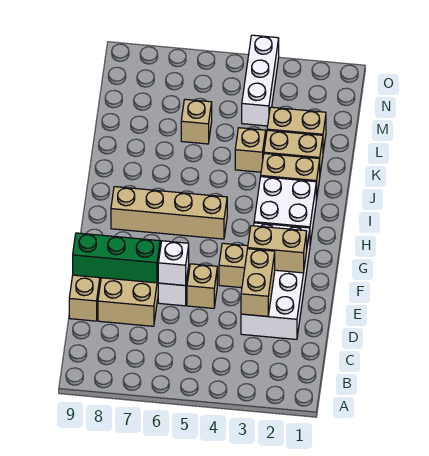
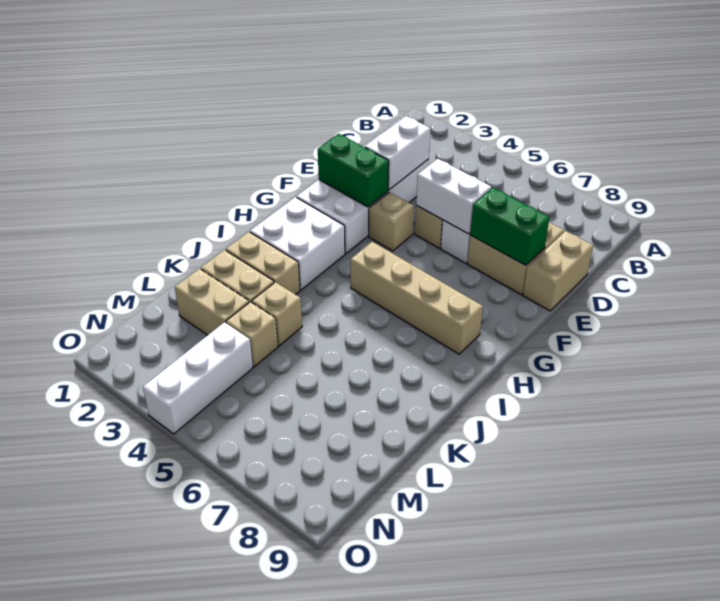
tan 1x2 brick [241,249,275,316] -> white 1x2 brick [365,116,430,190]
white 1x1 brick [158,241,189,285] -> white 1x2 brick [416,159,491,234]
green 1x3 brick [73,233,160,283] -> green 1x2 brick [470,188,550,265]
tan 1x2 brick [248,226,307,273] -> green 1x2 brick [318,134,389,207]
tan 1x1 brick [181,99,212,144] -> tan 1x1 brick moved to [226,302,278,367]

